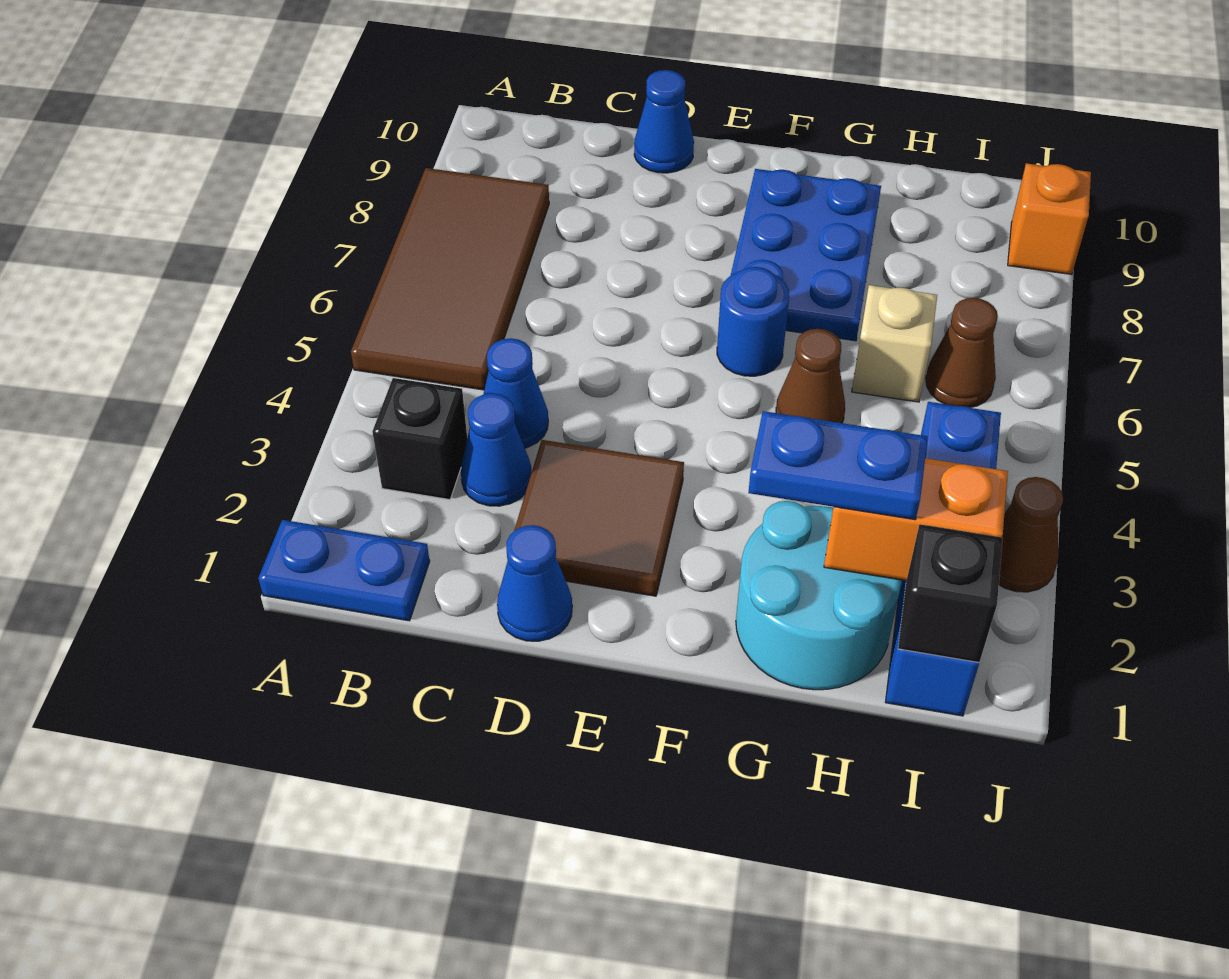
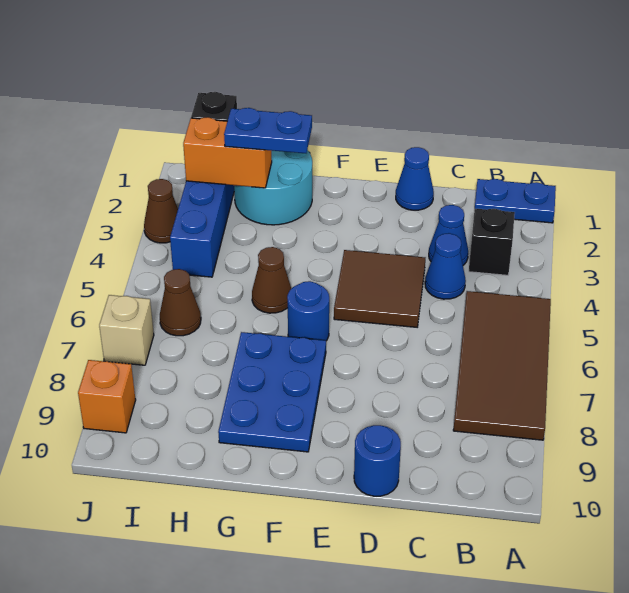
brown 2x2 tile [514,440,684,596] -> brown 2x2 tile moved to [334,250,425,327]
blue 1x1 cone [634,70,694,173] -> blue 1x1 round brick [354,425,401,496]
tan 1x1 brick [852,285,937,402] -> tan 1x1 brick moved to [99,295,154,365]

